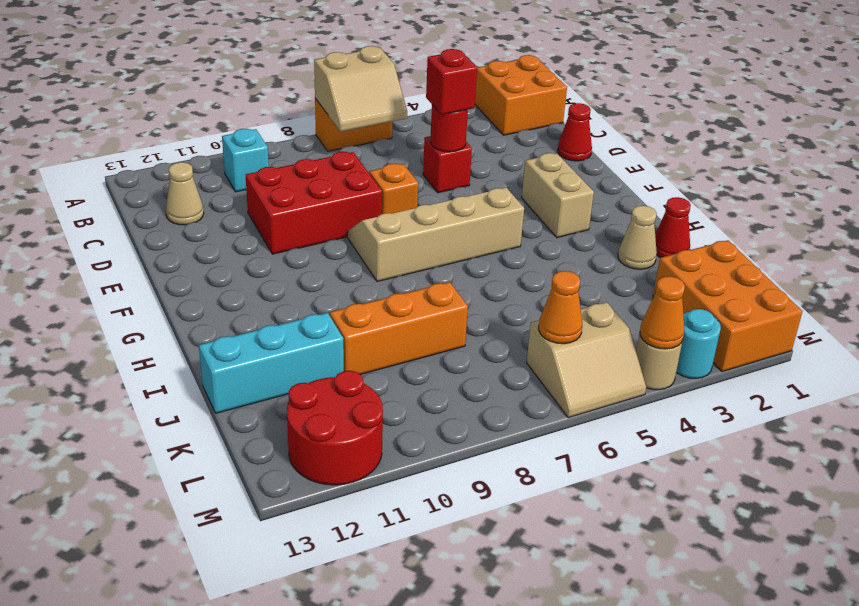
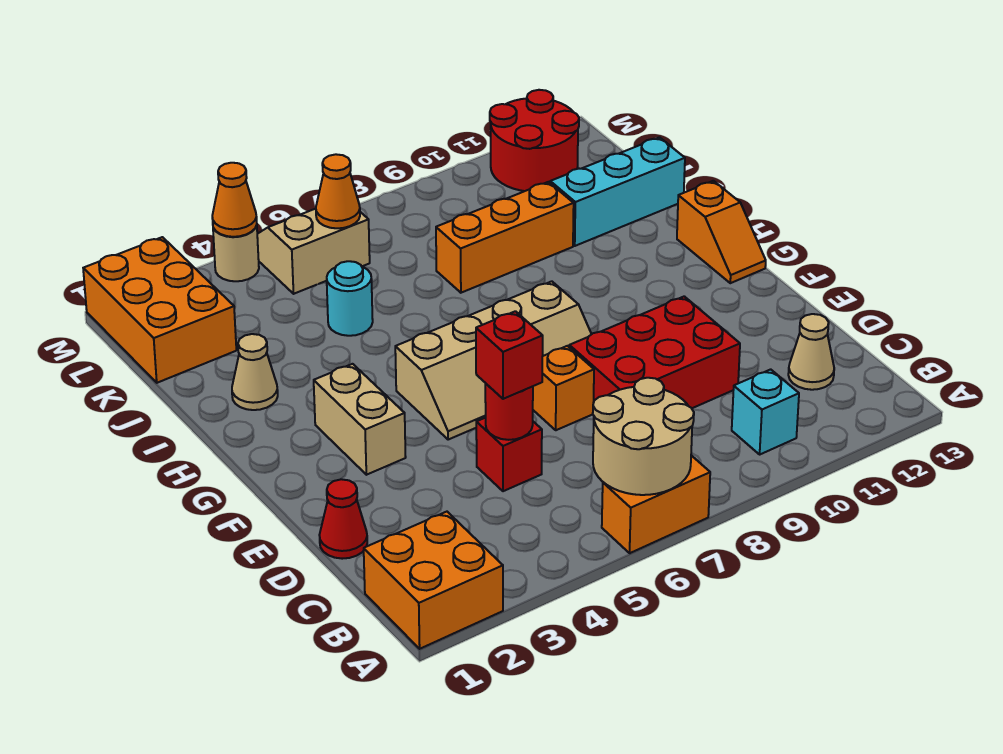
tan 2x2 slope [314,46,407,132] -> tan 2x2 round brick [593,378,694,495]
none -> orange 1x2 slope [677,181,766,283]
red 1x1 cone [655,197,691,258] -> none
cyan 1x1 round brick [676,309,721,379] -> cyan 1x1 round brick moved to [327,261,373,336]

